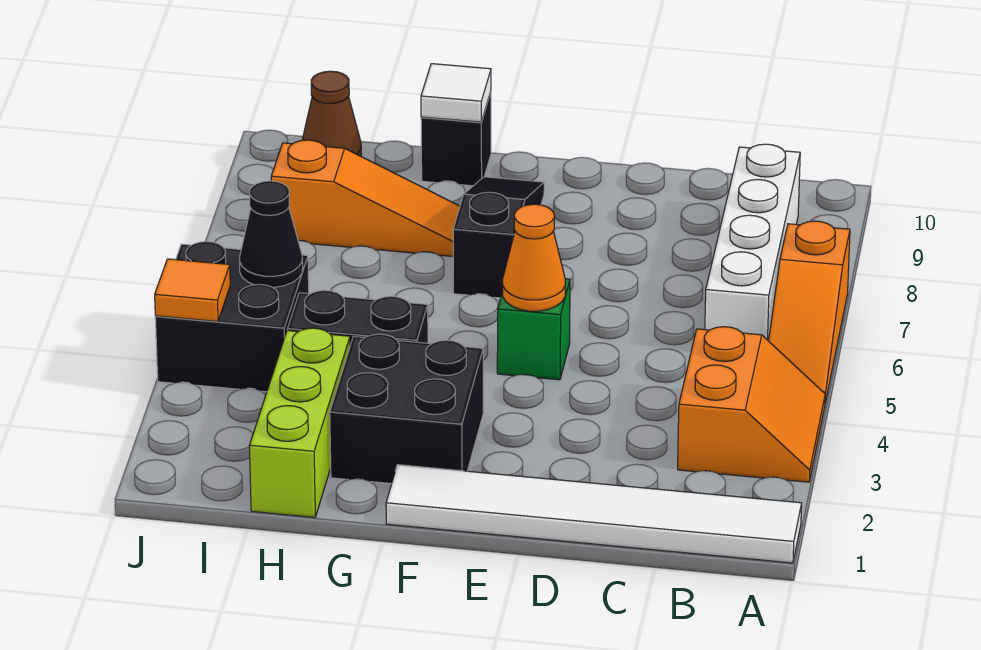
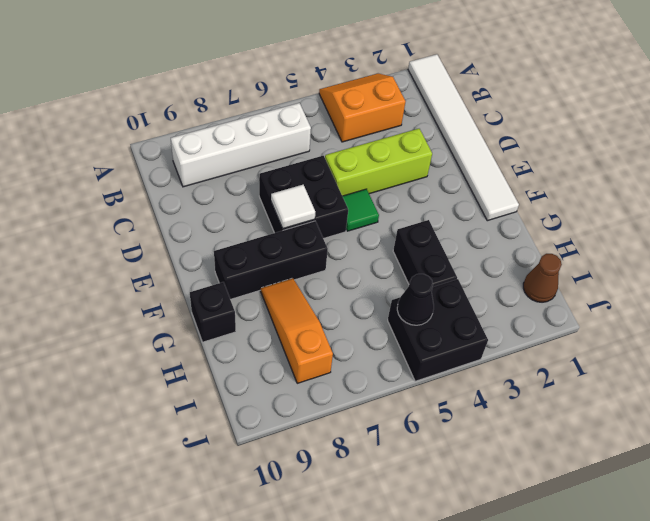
orange 1x3 slope [769,221,850,403] -> none
green 1x1 brick [497,279,570,380] -> green 1x1 tile [342,189,379,231]
orange 1x1 cone [503,204,565,311] -> none
black 2x2 brick [330,334,483,484] -> black 2x2 brick moved to [259,156,348,239]
black 1x3 slope [453,177,544,298] -> black 1x3 brick [214,221,328,299]
white 1x1 tile [421,64,491,122] -> white 1x1 tile moved to [271,185,315,229]
lime 1x3 brick [249,328,350,517] -> lime 1x3 brick moved to [325,129,432,196]
brown 1x1 cone [302,71,361,156] -> brown 1x1 cone moved to [523,254,562,302]
orange 1x1 tile [155,259,230,322] -> none

